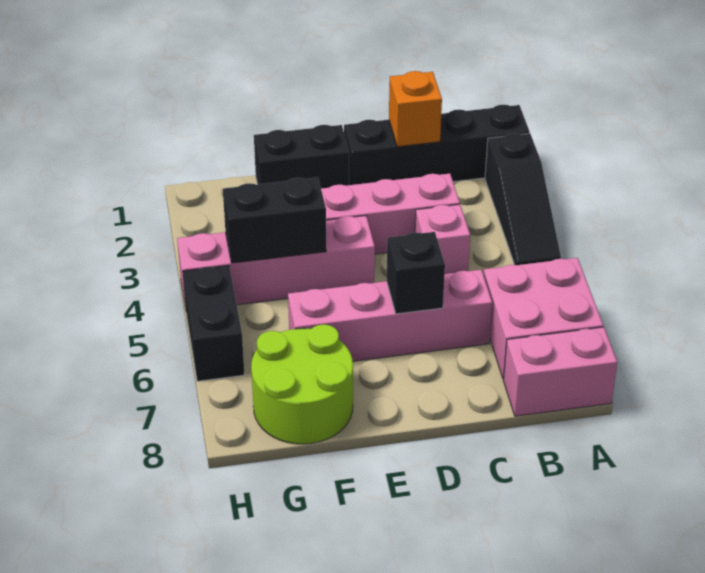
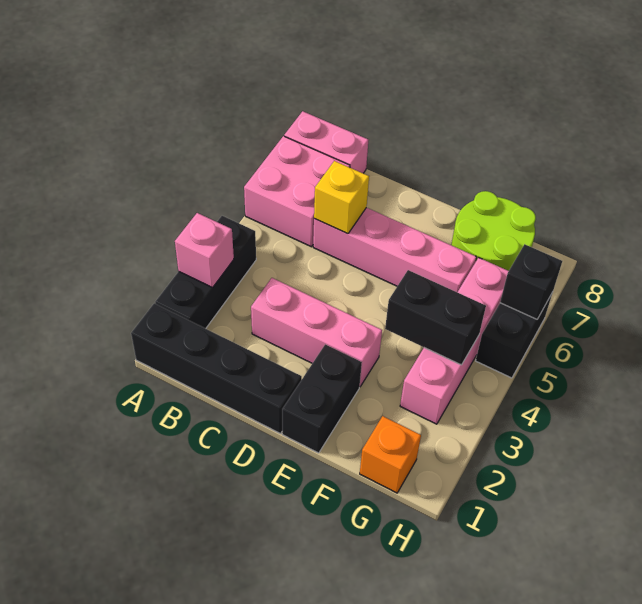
black 1x3 slope [485,133,561,265] -> black 1x3 brick [155,216,256,329]
orange 1x1 brick [389,71,442,147] -> orange 1x1 brick moved to [360,416,421,493]
pink 1x1 brick [415,204,470,274] -> pink 1x1 brick moved to [175,213,234,287]
none -> yellow 1x1 brick [314,161,369,234]
black 1x1 brick [387,232,445,314] -> black 1x1 brick moved to [500,244,562,319]
black 1x2 brick [254,125,349,188] -> black 1x2 brick turned to [282,344,362,453]
pink 1x4 brick [177,216,375,308] -> pink 1x4 brick turned to [400,258,509,424]

